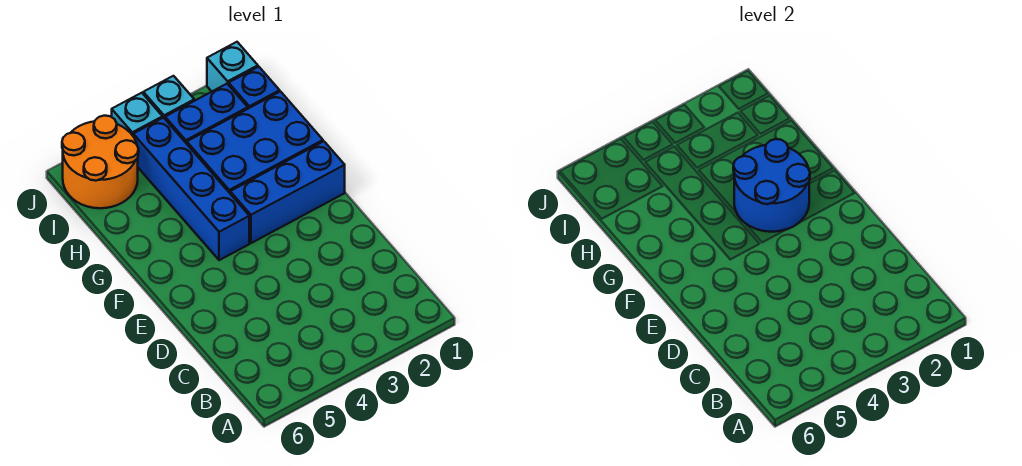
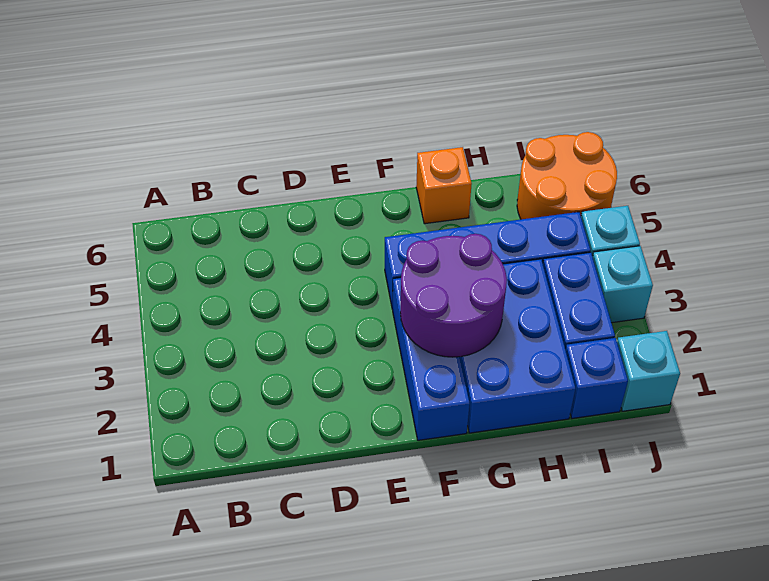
blue 2x2 round brick [733,139,810,232] -> purple 2x2 round brick [400,234,507,357]
none -> orange 1x1 brick [416,147,472,224]

